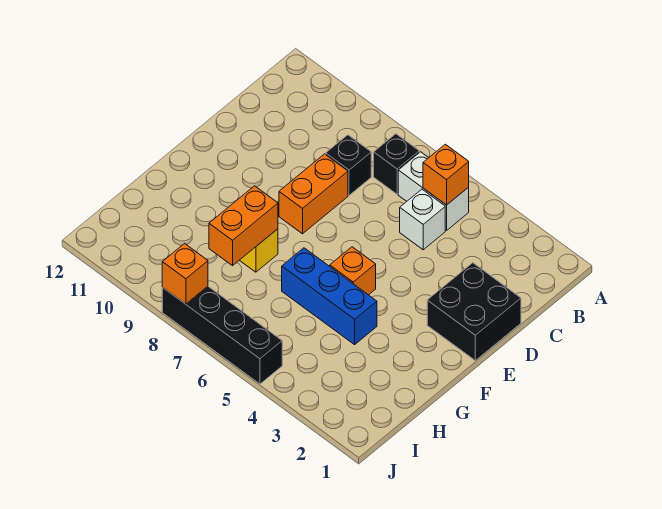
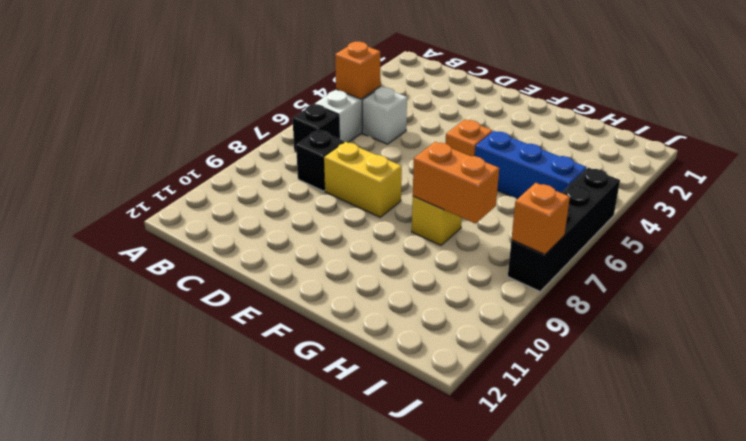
black 2x2 brick [427,263,521,361] -> none
orange 1x2 brick [279,154,348,234] -> yellow 1x2 brick [324,142,402,217]
blue 1x3 brick [282,248,377,345] -> blue 1x3 brick turned to [475,131,587,199]

